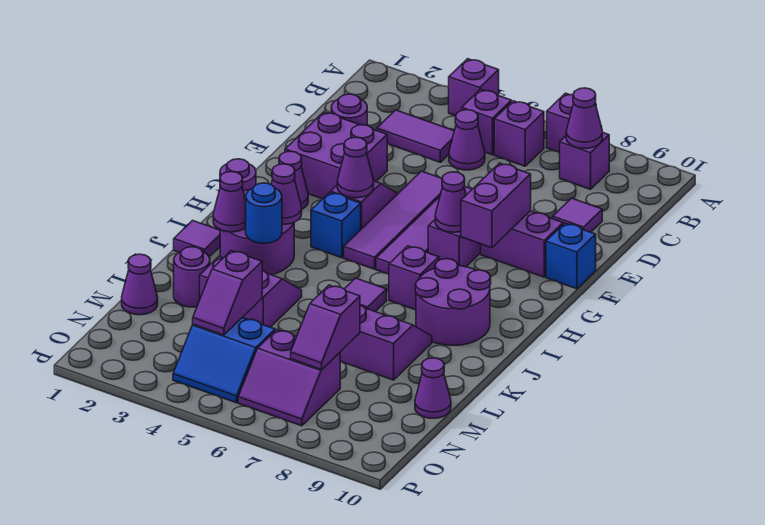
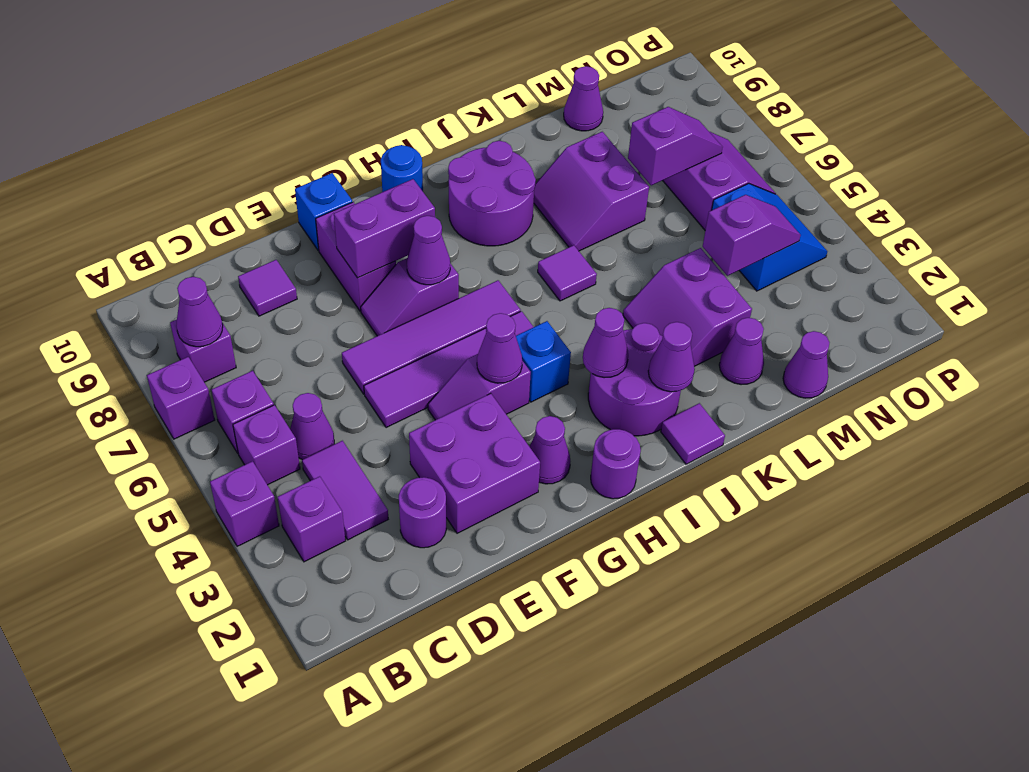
purple 1x1 brick [389,246,439,310] -> purple 1x1 brick moved to [278,476,345,562]
blue 1x1 round brick [246,183,282,243] -> blue 1x1 round brick moved to [381,145,423,192]
purple 1x1 round brick [174,247,210,307] -> purple 1x1 cone [719,318,764,385]

